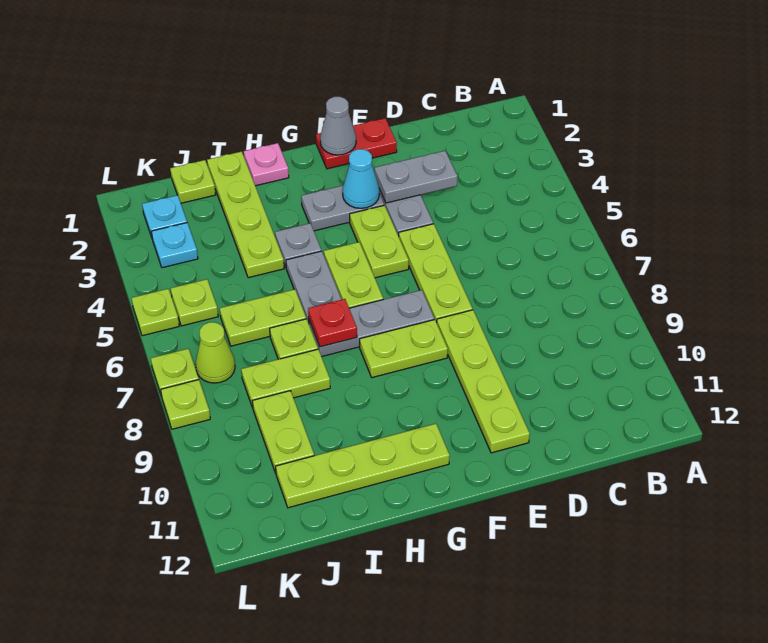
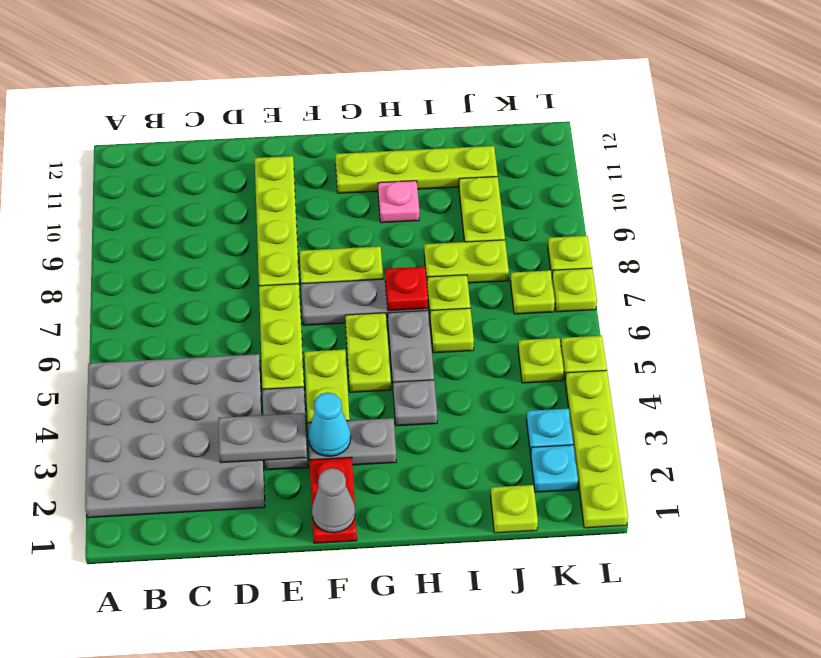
none -> grey 4x4 plate [85,354,265,518]
red 1x2 plate [316,118,397,169] -> red 1x2 plate turned to [310,457,357,543]
pink 1x1 plate [244,143,289,186] -> pink 1x1 plate moved to [378,181,419,223]
lime 1x4 plate [207,152,284,278] -> lime 1x4 plate moved to [565,370,628,528]
lime 1x2 plate [220,289,306,346] -> lime 1x1 plate [430,308,474,353]
lime 1x1 cone [196,322,235,383] -> lime 1x1 plate [510,270,555,314]

